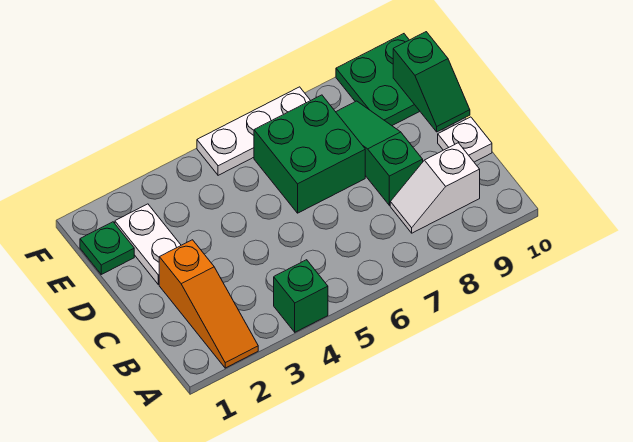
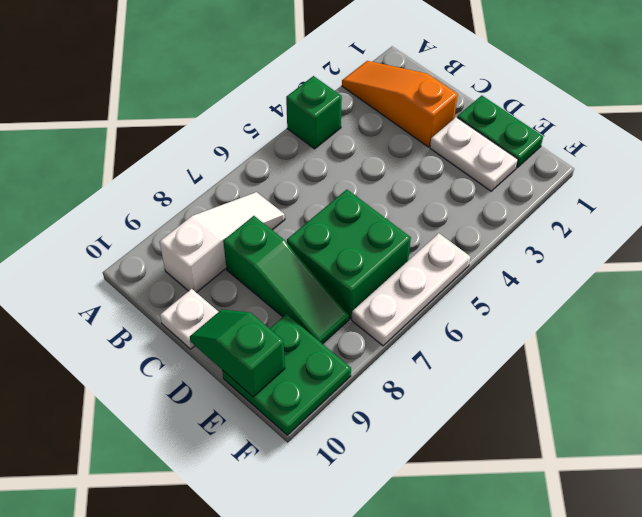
white 1x2 slope [390,143,480,233] -> white 1x3 slope [160,192,285,293]
green 1x1 plate [80,222,134,274] -> green 1x2 plate [457,96,543,168]

